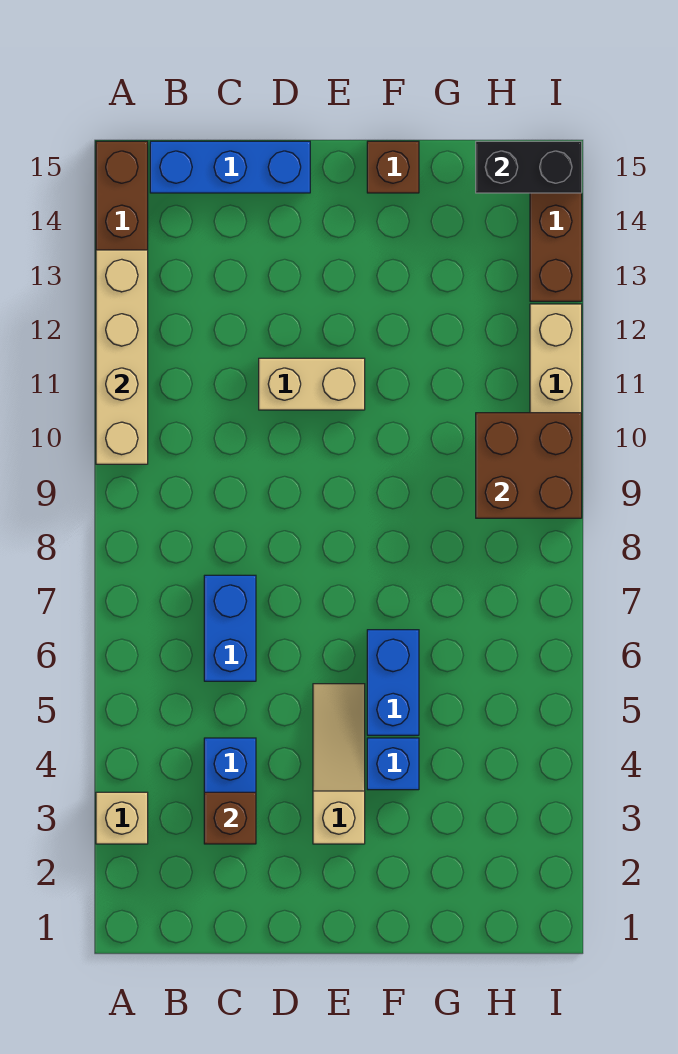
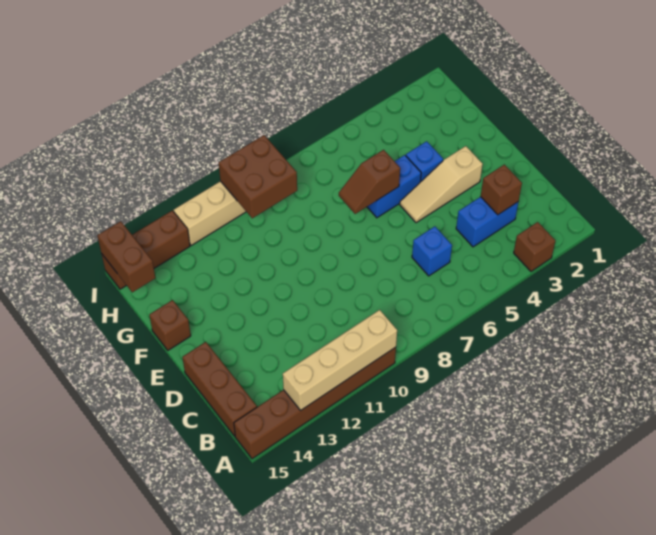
tan 1x1 brick [96,792,148,844] -> brown 1x1 brick [514,222,555,271]
blue 1x3 brick [150,141,310,193] -> brown 1x3 brick [182,342,257,436]
blue 1x2 brick [204,575,256,681] -> blue 1x1 brick [412,226,452,276]
tan 1x2 brick [259,358,365,410] -> none
none -> brown 1x2 slope [339,150,400,214]
black 1x2 brick [476,141,582,193] -> brown 1x2 brick [97,221,155,292]

